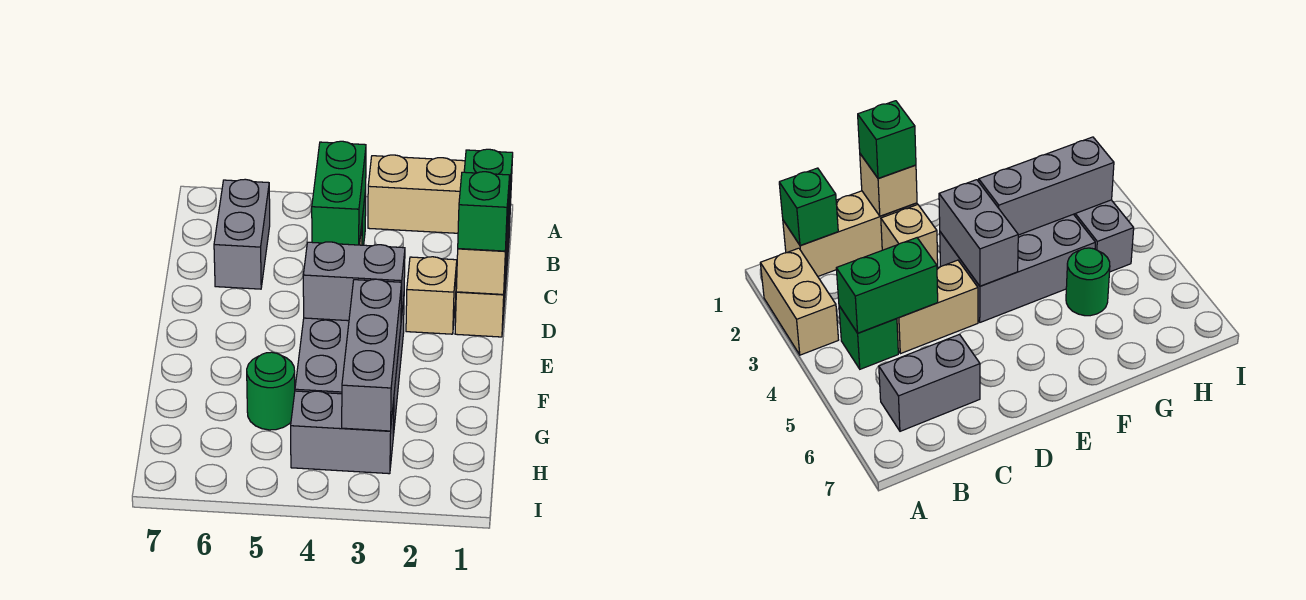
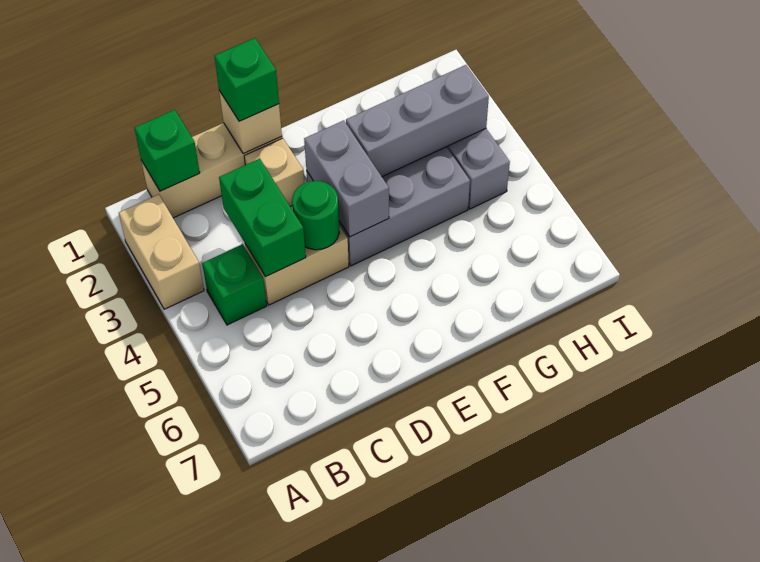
green 1x2 brick [312,141,366,245] -> green 1x2 brick turned to [219,159,306,277]
grey 1x2 brick [214,179,270,289] -> none
green 1x1 round brick [247,352,295,430] -> green 1x1 round brick moved to [292,181,339,250]

